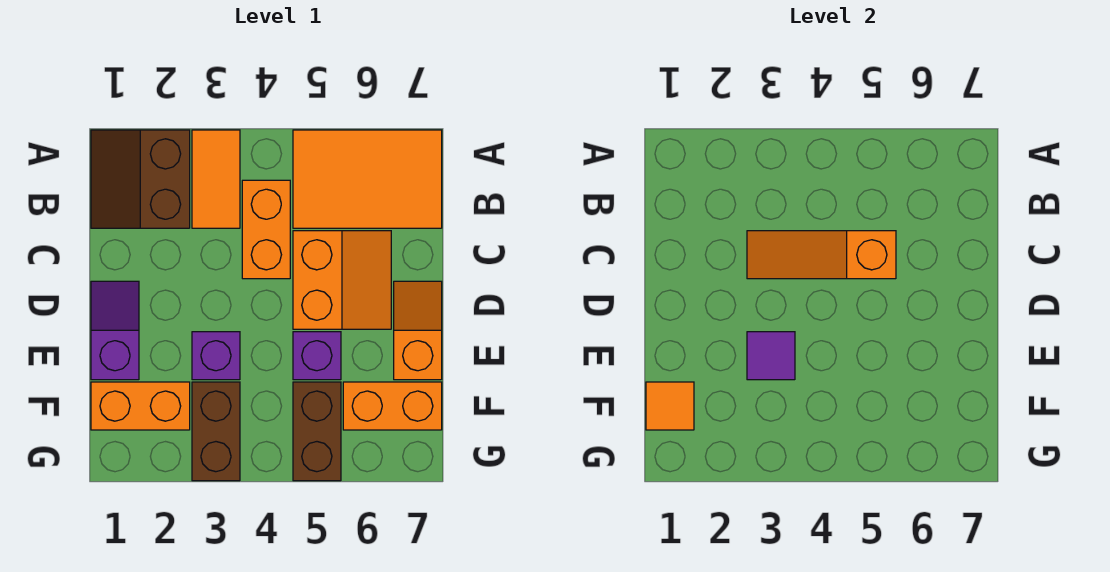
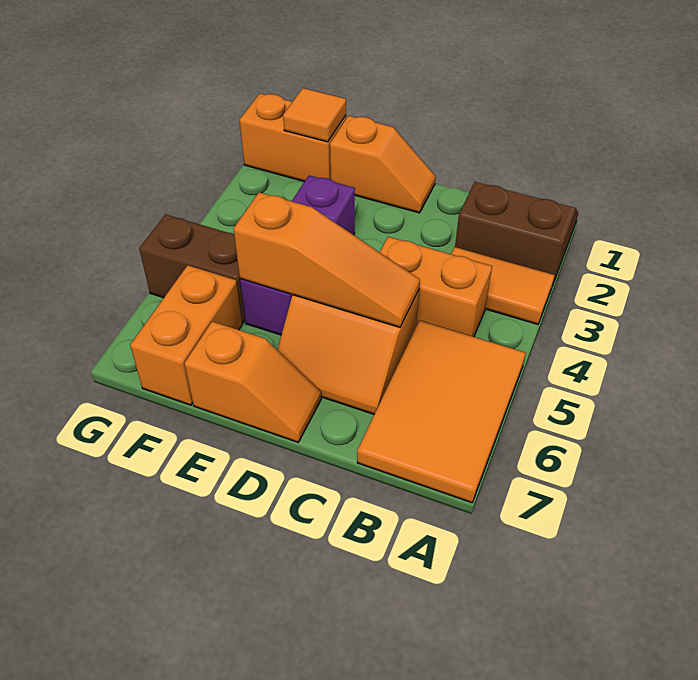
orange 1x3 slope [747,231,896,279] -> orange 1x3 slope turned to [234,192,420,327]
purple 1x2 slope [91,281,139,380] -> orange 1x2 slope [330,116,436,213]
purple 1x1 tile [747,332,795,380] -> none
orange 1x2 brick [91,382,190,430] -> orange 1x2 brick turned to [240,94,346,181]
brown 1x2 brick [192,382,240,481] -> none

